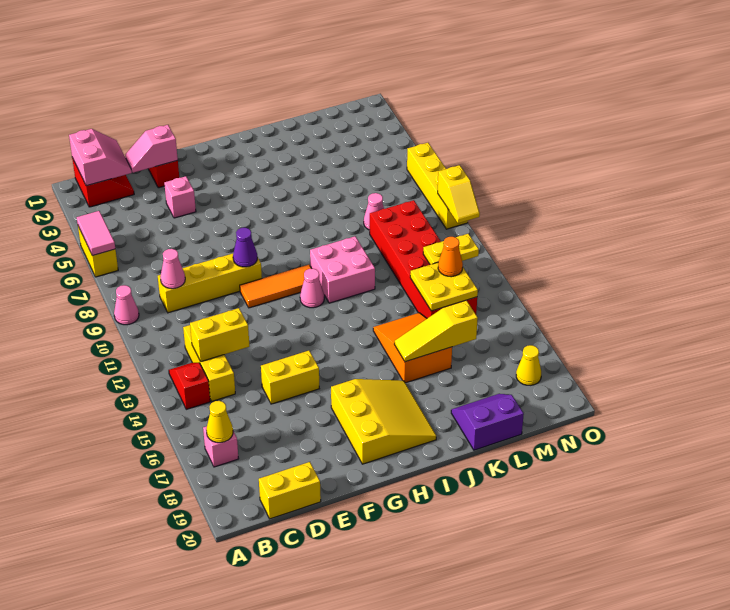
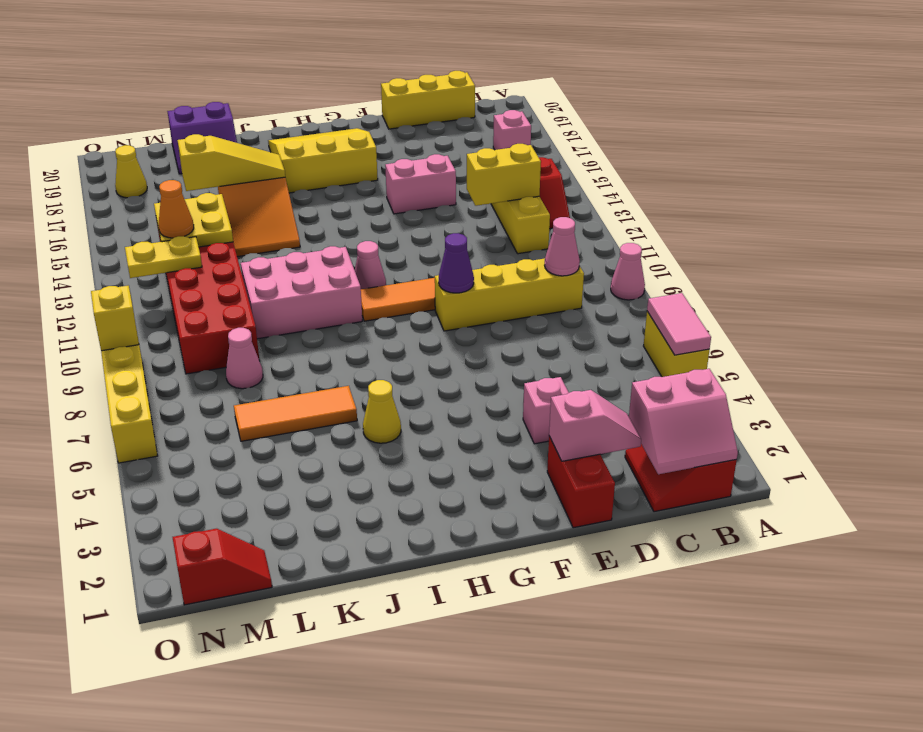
pink 2x2 slope [69,129,132,186] -> pink 2x2 slope turned to [629,369,738,474]
yellow 1x1 cone [206,401,233,443] -> yellow 1x1 cone moved to [363,380,401,443]
yellow 1x2 brick [259,462,321,519] -> yellow 1x3 brick [381,71,475,129]
yellow 1x2 brick [261,351,319,404] -> pink 1x2 brick [385,154,456,214]
yellow 3x3 slope [331,379,436,464] -> yellow 3x3 slope turned to [268,128,378,193]
pink 2x2 brick [310,236,375,303] -> pink 2x3 brick [241,246,362,339]
none -> orange 1x3 tile [234,386,357,441]
none -> red 1x2 slope [173,529,272,605]

